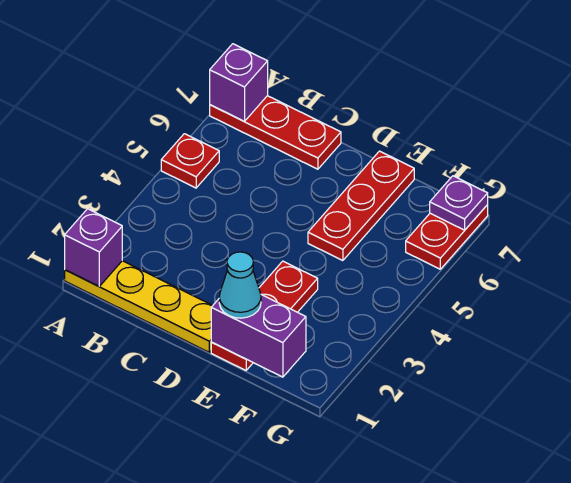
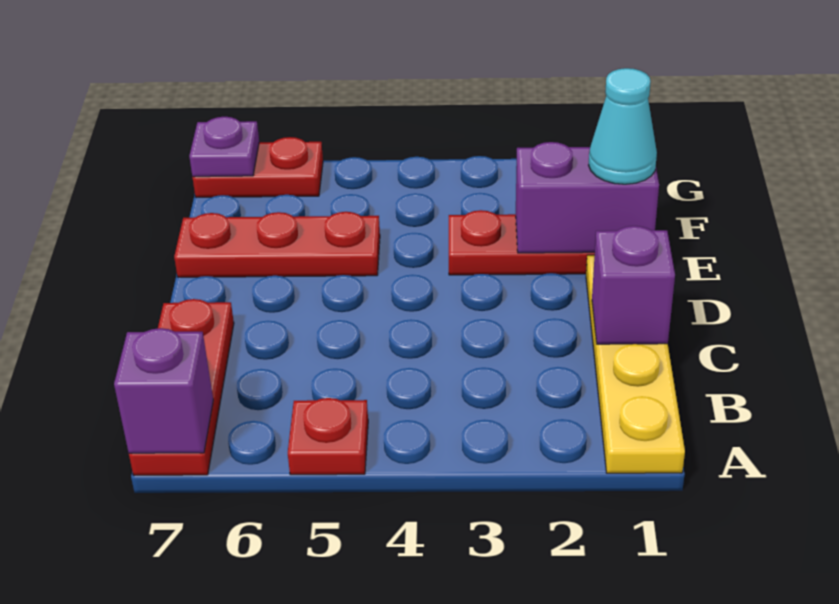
purple 1x1 brick [65,209,122,286] -> purple 1x1 brick moved to [592,226,675,344]
purple 1x2 brick [211,295,306,377] -> purple 1x2 brick turned to [516,142,659,253]

